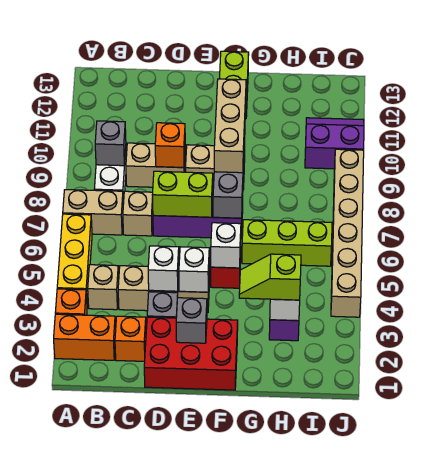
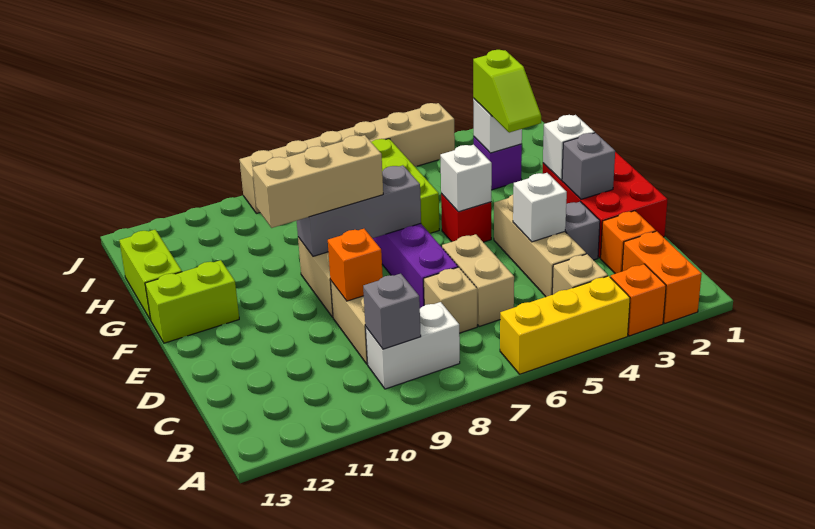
tan 1x2 brick [63,190,123,235] -> tan 1x2 brick moved to [442,234,514,326]
lime 1x2 brick [152,171,213,217] -> lime 1x2 brick moved to [119,230,182,320]
white 1x1 brick [179,247,209,292] -> white 1x1 brick moved to [543,115,595,180]
purple 2x2 slope [305,118,364,169] -> none

